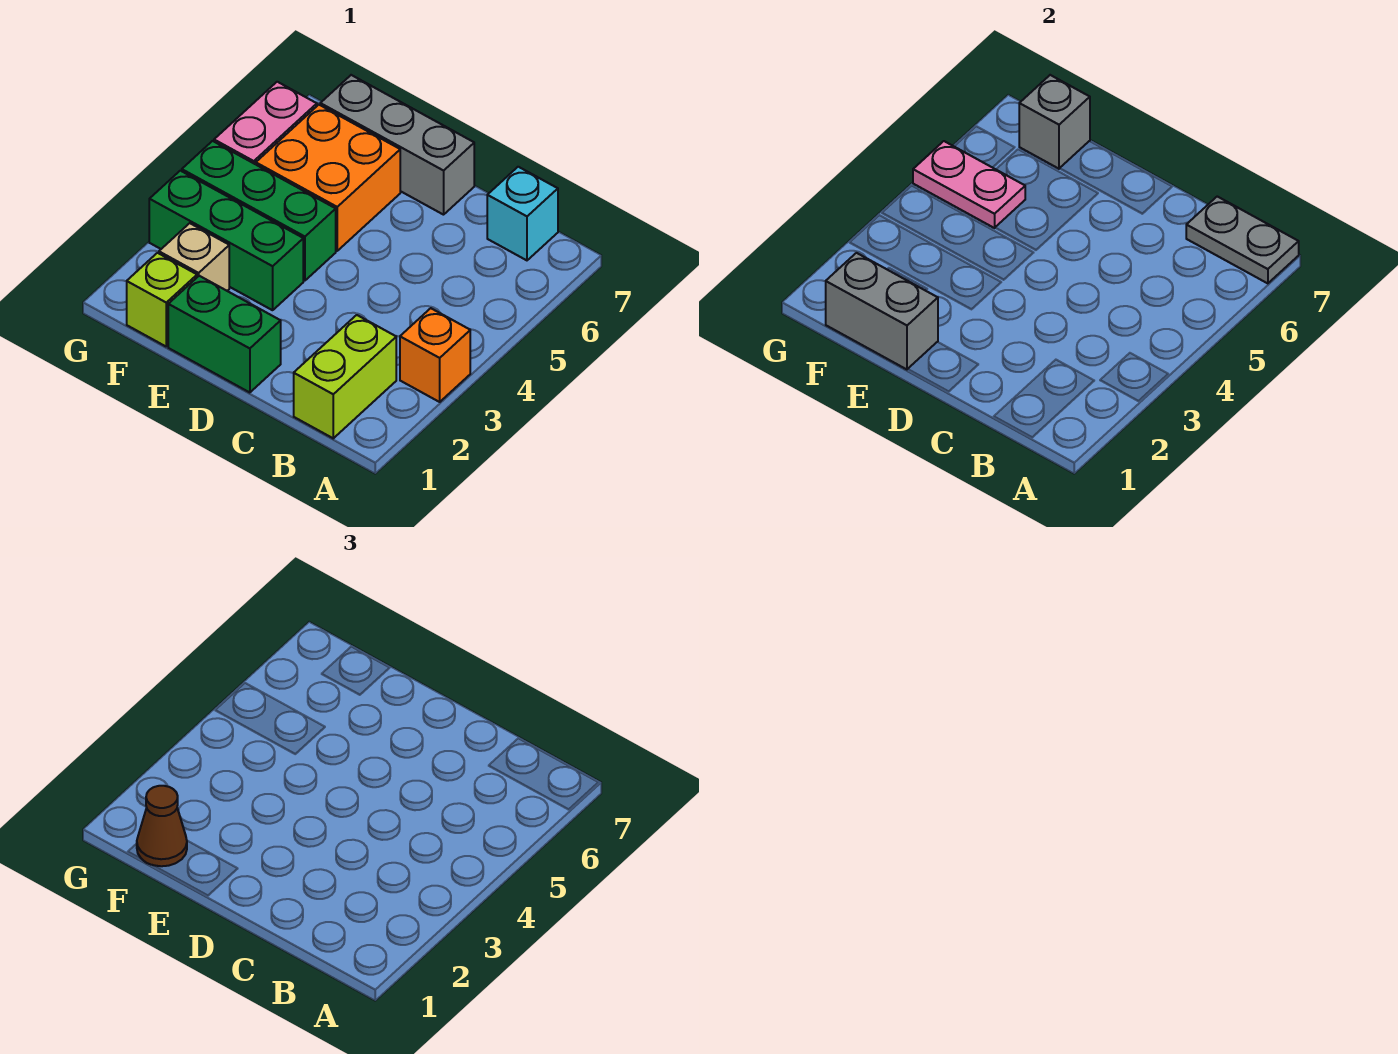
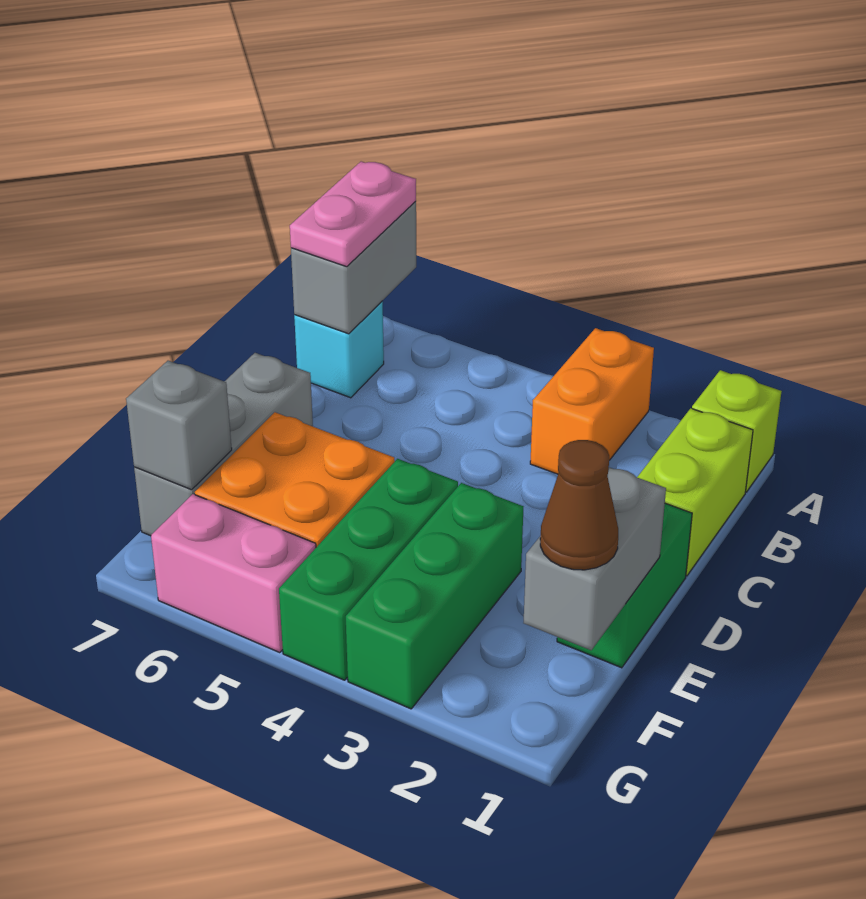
orange 1x1 brick [400,308,470,402] -> orange 1x2 brick [530,328,654,474]
grey 1x2 plate [1186,196,1299,283] -> grey 1x2 brick [291,201,416,334]
lime 1x2 brick [294,315,396,438] -> lime 1x2 brick turned to [637,408,753,576]
lime 1x1 brick [127,253,197,346] -> lime 1x1 brick moved to [692,370,782,492]
tan 1x1 brick [159,223,229,291] -> none
pink 1x2 plate [913,141,1025,228] -> pink 1x2 plate moved to [290,161,416,267]

